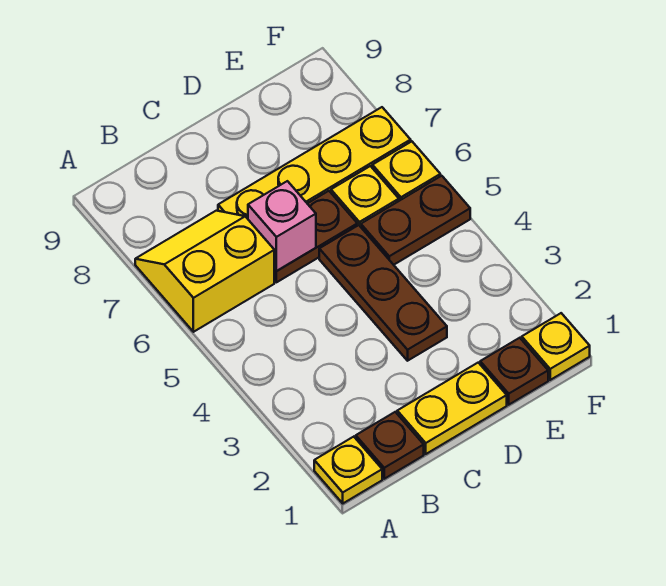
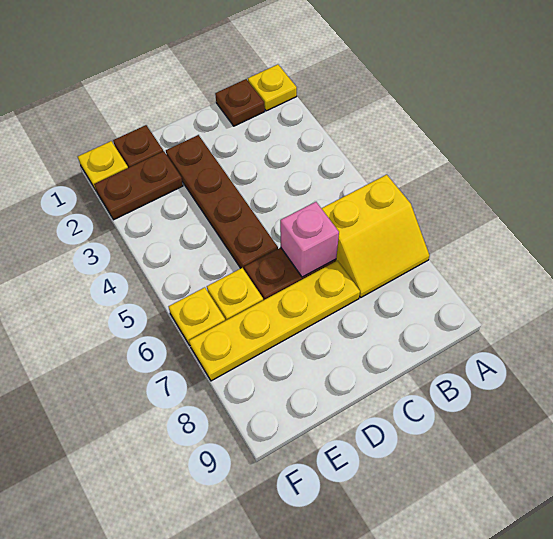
yellow 1x2 plate [397,363,507,454] -> none
brown 1x3 plate [319,225,447,361] -> brown 1x4 plate [166,135,278,271]
brown 1x2 plate [361,176,470,265] -> brown 1x2 plate moved to [94,151,183,220]

